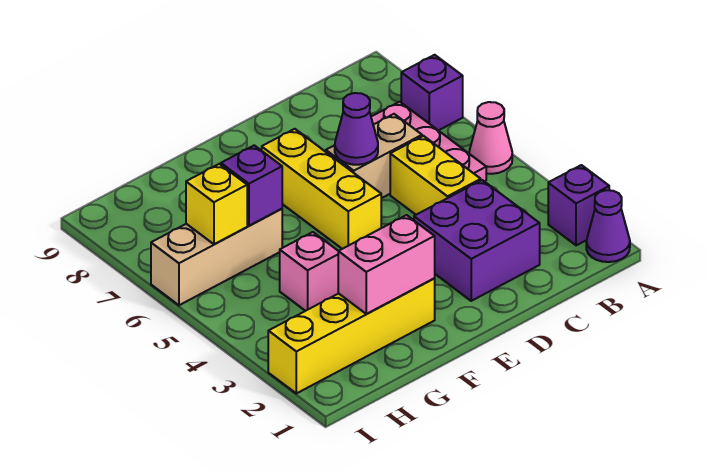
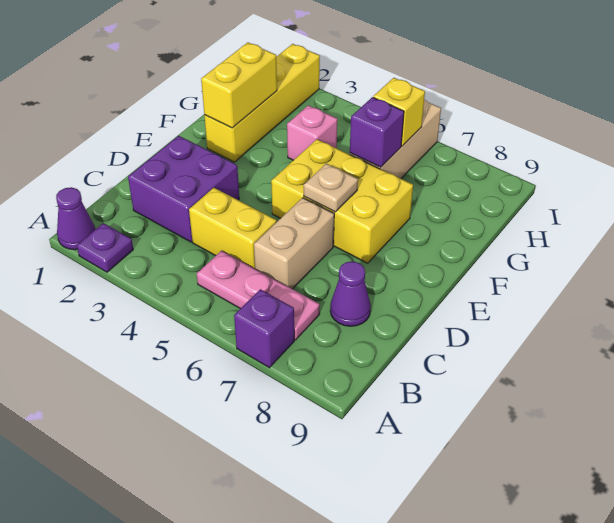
purple 1x1 brick [548,165,609,245] -> purple 1x1 plate [77,223,133,272]
pink 1x1 cone [469,102,512,174] -> none
purple 1x1 cone [335,93,378,165] -> purple 1x1 cone moved to [330,261,371,326]
yellow 1x3 brick [262,129,381,249] -> yellow 2x3 brick [271,139,413,263]
none -> tan 1x1 plate [304,164,358,212]
pink 1x2 brick [338,215,435,314] -> yellow 1x2 brick [201,43,277,128]

